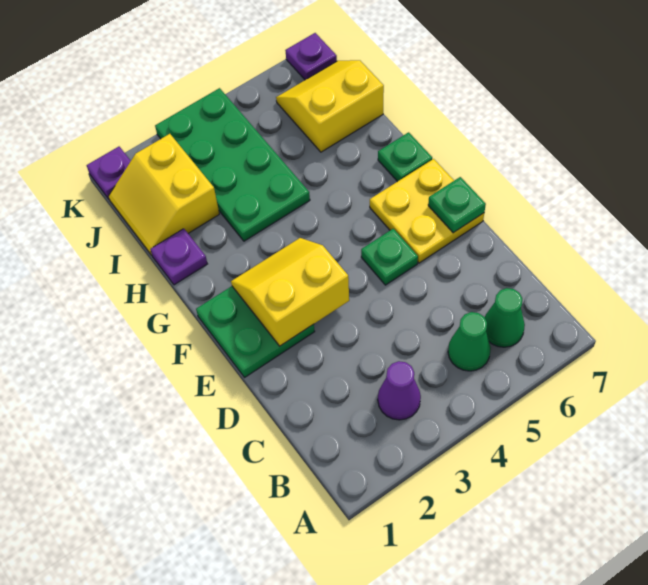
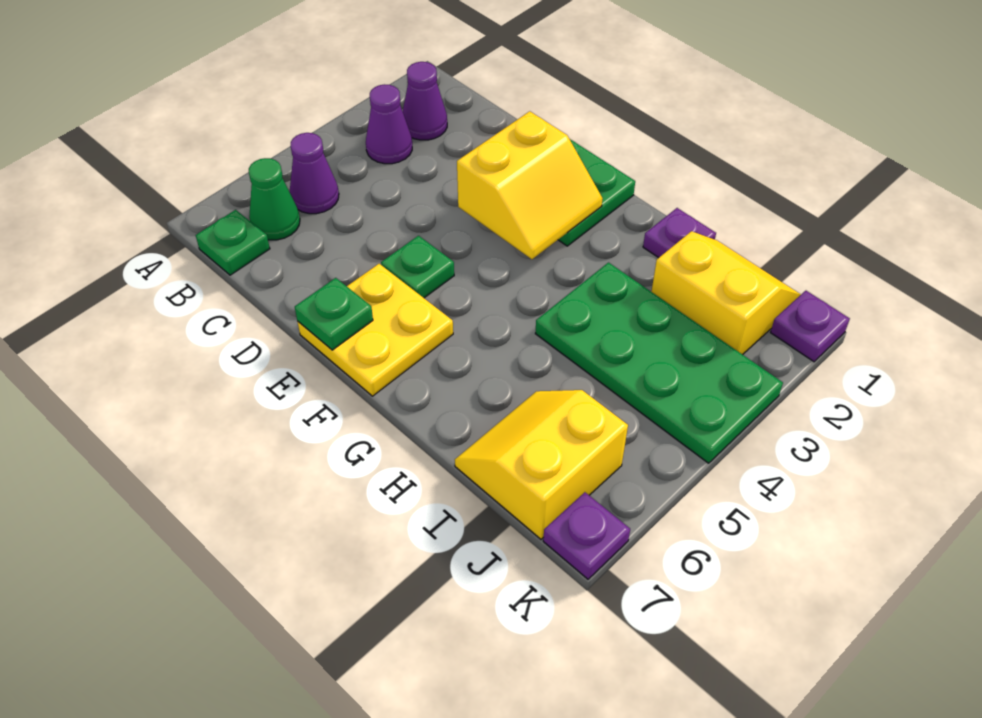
none -> purple 1x1 cone [403,62,447,140]
green 1x1 cone [448,312,491,371] -> purple 1x1 cone [290,133,339,214]
green 1x1 plate [378,132,432,182] -> green 1x1 plate moved to [196,210,270,275]
yellow 2x2 slope [276,60,384,152] -> yellow 2x2 slope turned to [455,390,628,539]

